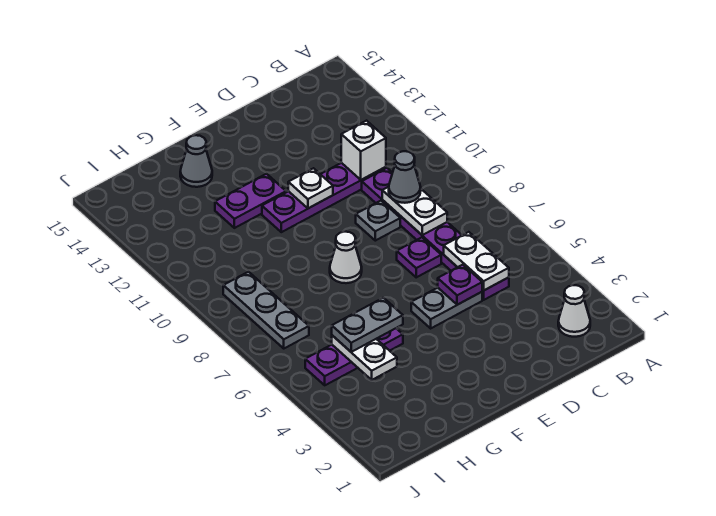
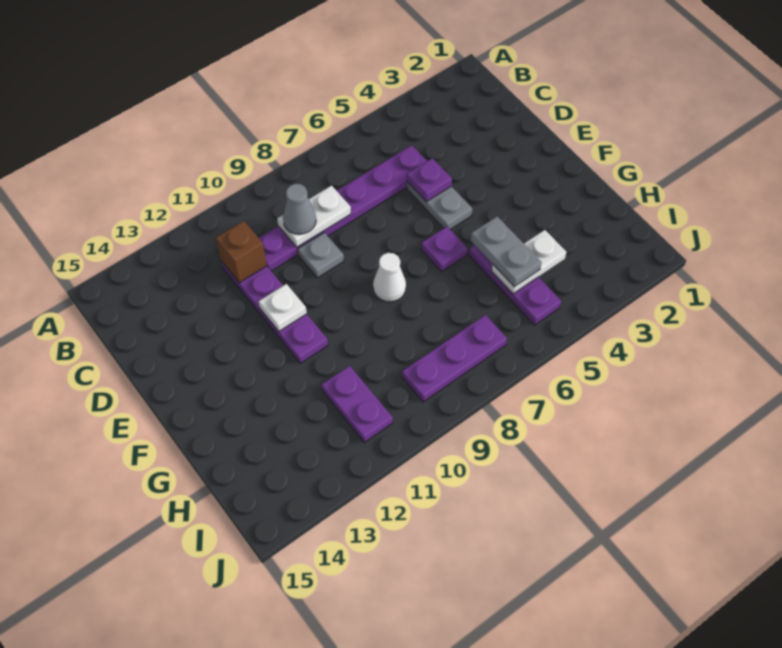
white 1x1 cone [558,285,590,337] -> none
white 1x2 plate [444,232,509,291] -> none
white 1x1 brick [341,121,386,180] -> brown 1x1 brick [216,221,267,283]
purple 1x1 plate [397,237,441,277] -> purple 1x1 plate moved to [421,227,467,271]
purple 1x2 plate [215,174,286,228] -> purple 1x2 plate moved to [322,366,393,442]
grey 1x1 cone [180,135,212,187] -> none
grey 1x3 plate [223,272,309,348] -> purple 1x3 plate [402,315,507,402]

